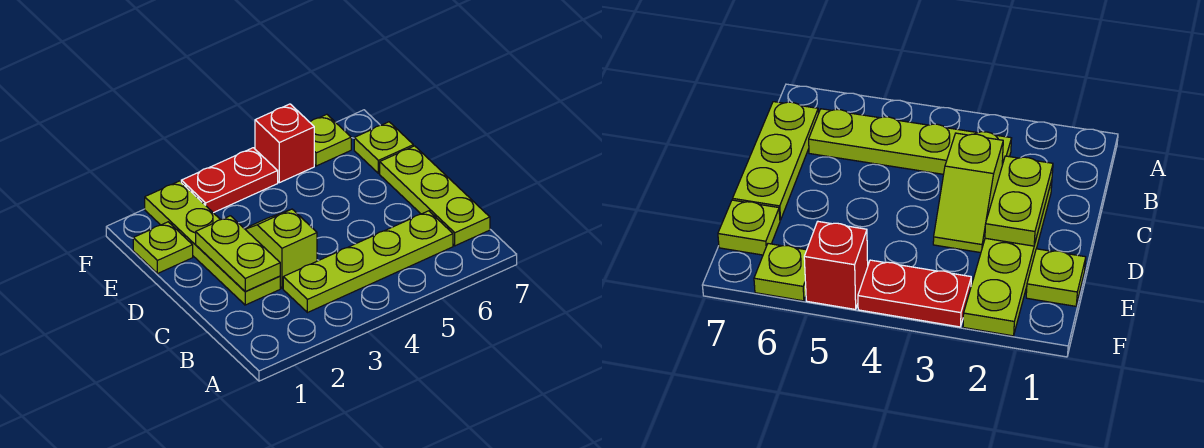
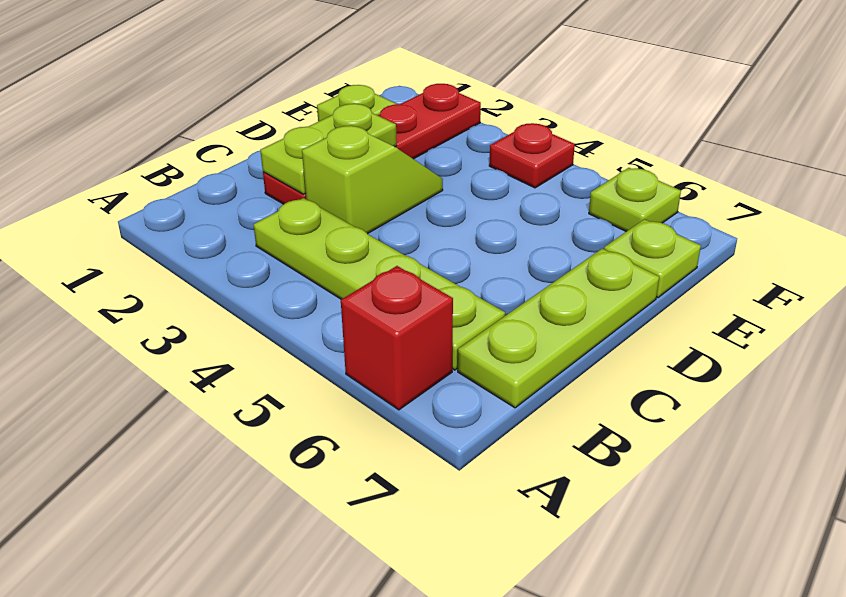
lime 1x4 plate [145,181,280,305] -> red 1x4 plate [263,84,481,204]
red 1x2 plate [181,148,278,213] -> red 1x1 plate [489,123,575,188]
red 1x1 brick [255,104,314,183] -> red 1x1 brick moved to [341,266,453,410]

